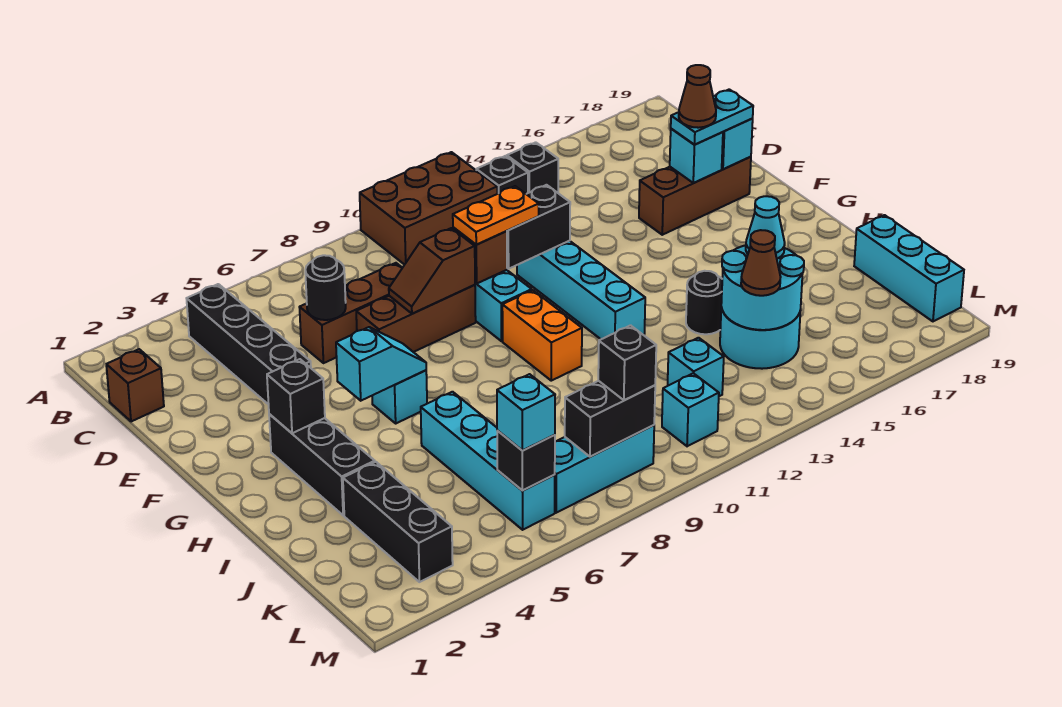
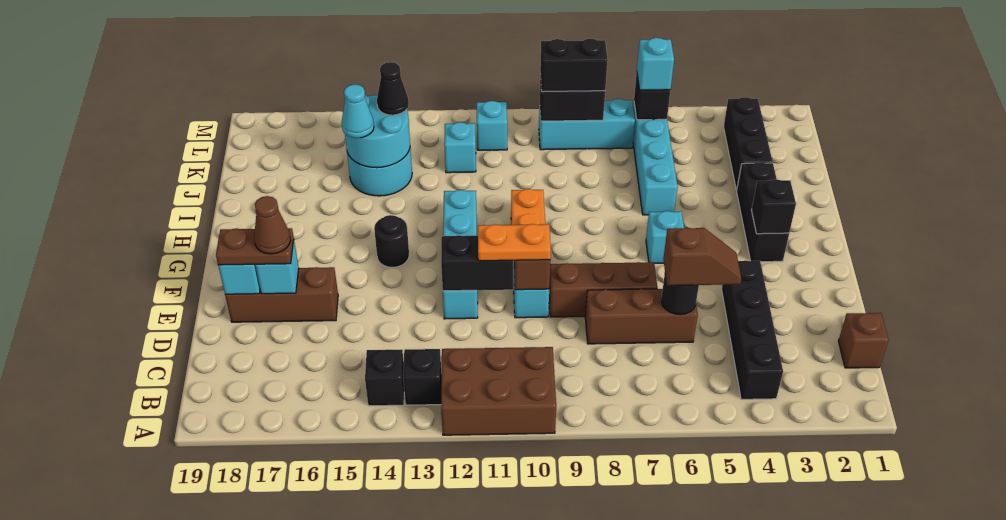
brown 1x2 slope [389,228,475,314] -> brown 1x2 slope moved to [663,228,741,286]
cyan 1x2 plate [671,89,753,145] -> brown 1x2 plate [216,228,294,265]
cyan 1x2 slope [336,327,426,401] -> none
black 1x1 round brick [686,271,722,334] -> black 1x1 round brick moved to [374,215,409,267]
cyan 1x3 brick [854,215,964,321] -> none
brown 1x1 cone [741,230,780,296] -> black 1x1 cone [377,62,409,115]
black 1x1 brick [598,325,656,400] -> black 1x2 brick [540,38,608,92]

